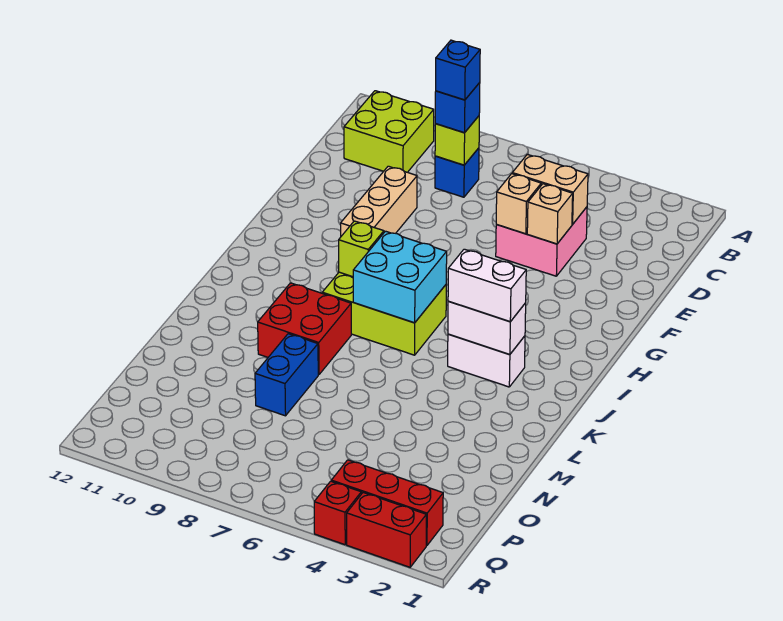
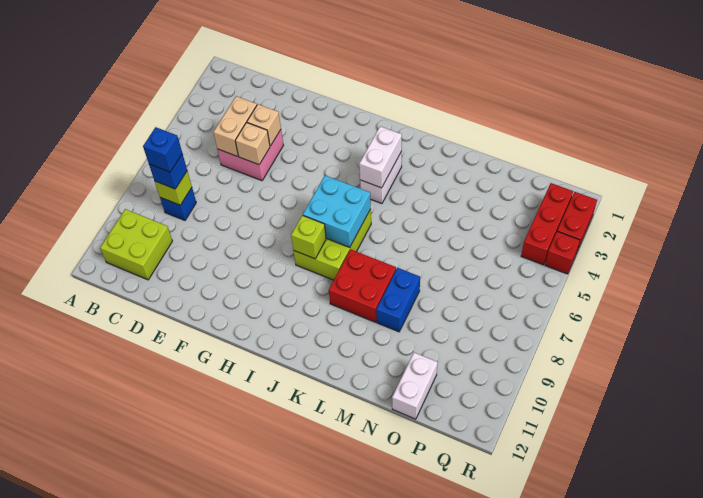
tan 1x3 brick [341,166,417,236] -> none
white 1x2 brick [448,249,526,322] -> white 1x2 brick moved to [392,352,438,419]
blue 1x2 brick [255,334,318,416] -> blue 1x2 brick turned to [376,268,420,332]

